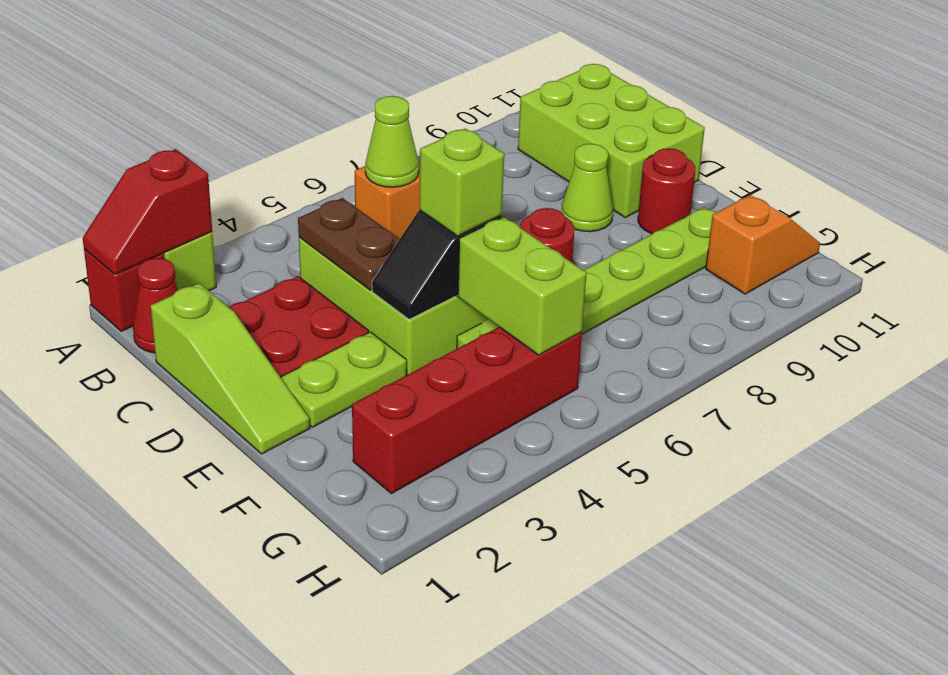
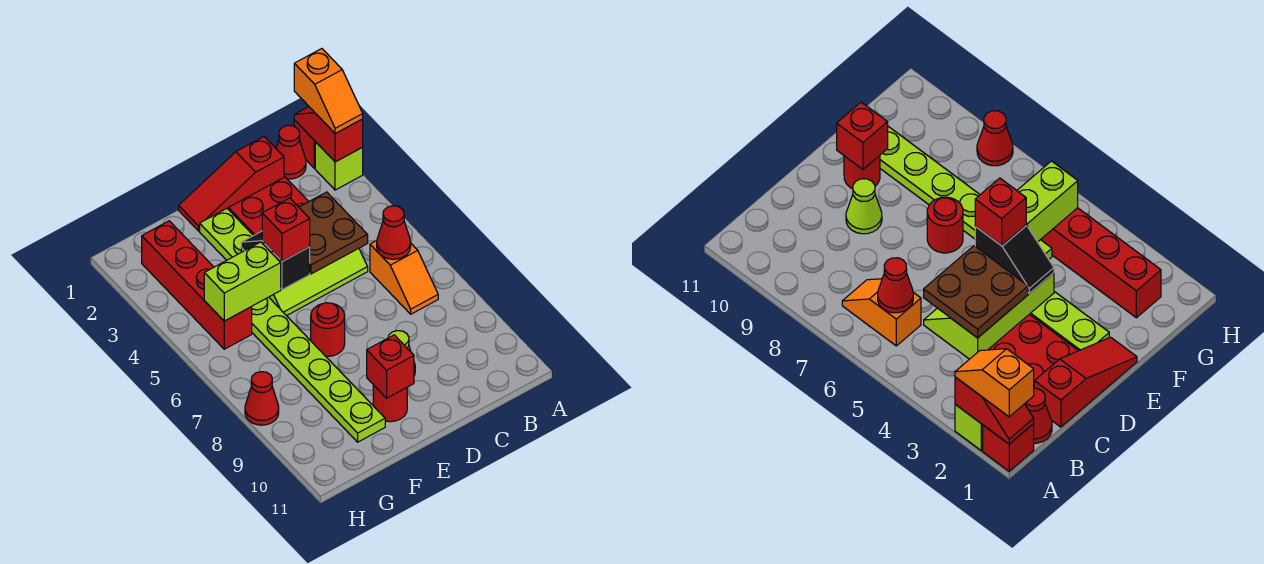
lime 1x1 cone [365,96,419,187] -> red 1x1 cone [377,206,411,259]
lime 2x3 brick [518,64,705,218] -> none
lime 1x3 slope [151,283,310,454] -> red 1x3 slope [179,137,284,231]
brown 1x2 plate [298,198,400,290] -> brown 2x2 plate [299,192,368,274]
lime 1x1 brick [420,129,504,236] -> red 1x1 brick [262,198,310,261]
none -> red 1x1 brick [367,335,414,398]
orange 1x2 slope [706,195,820,294] -> orange 1x2 slope moved to [294,49,363,134]
none -> red 1x1 cone [245,372,279,425]

